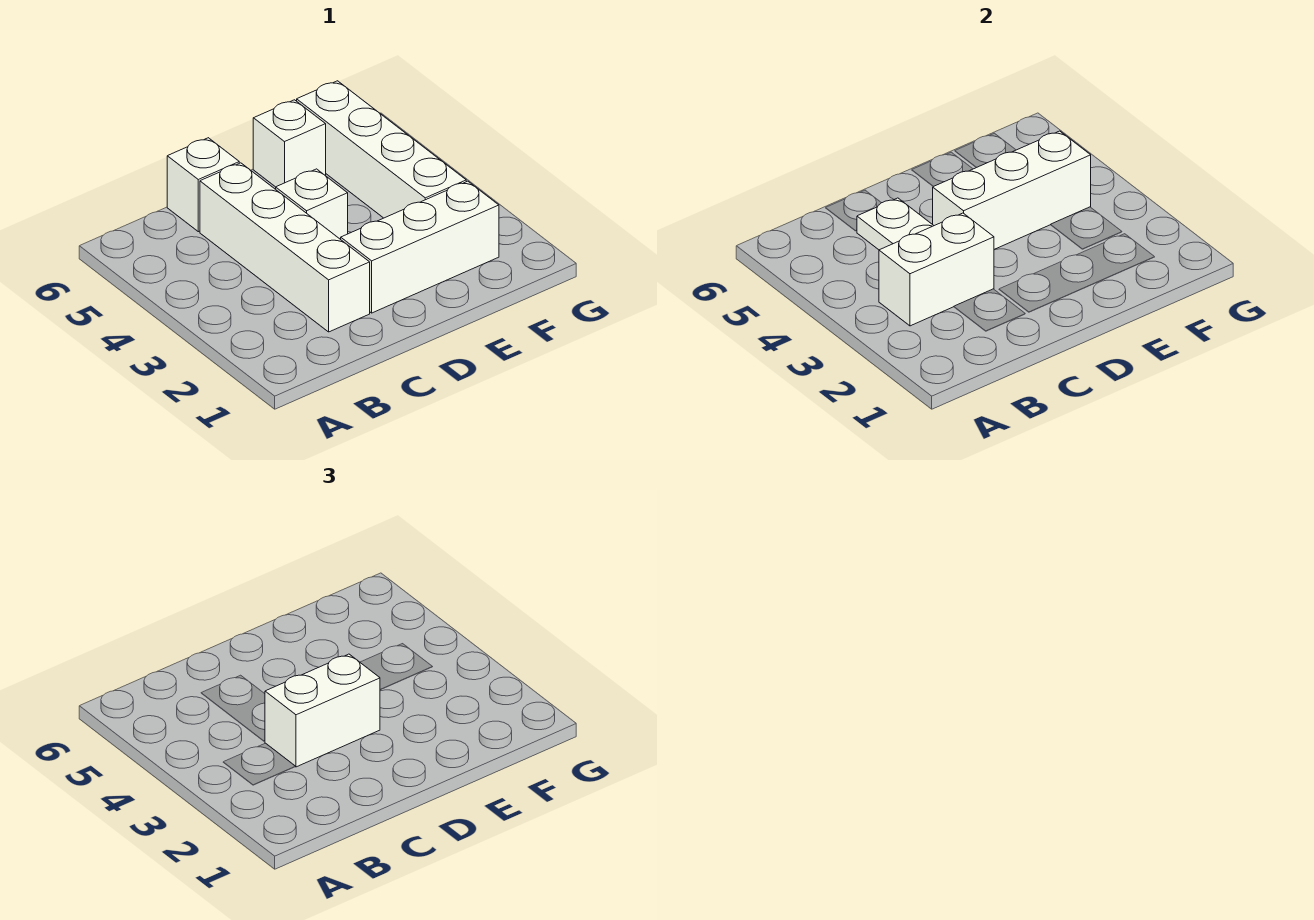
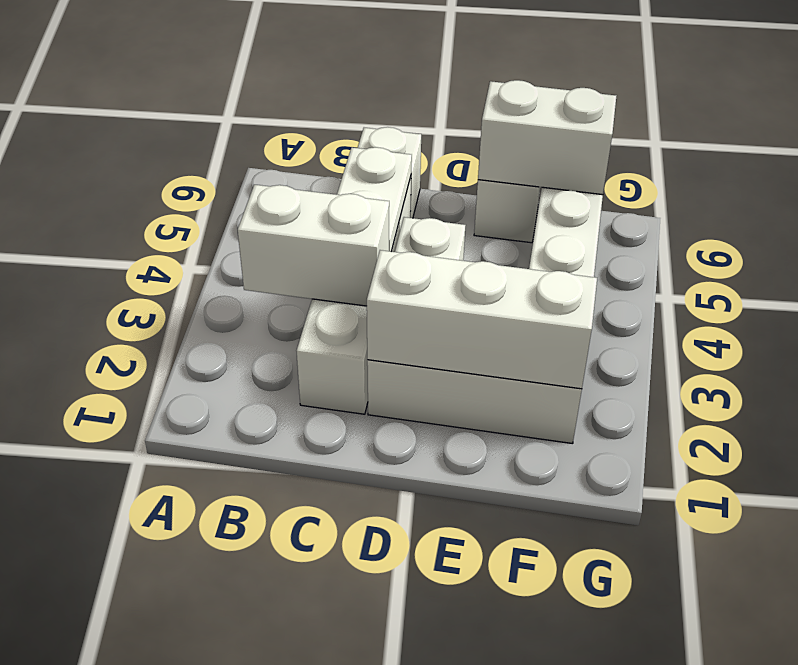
white 1x2 brick [265,654,380,767] -> white 1x2 brick moved to [478,80,616,195]
white 1x3 brick [933,131,1091,249] -> white 1x3 brick moved to [367,250,597,389]

